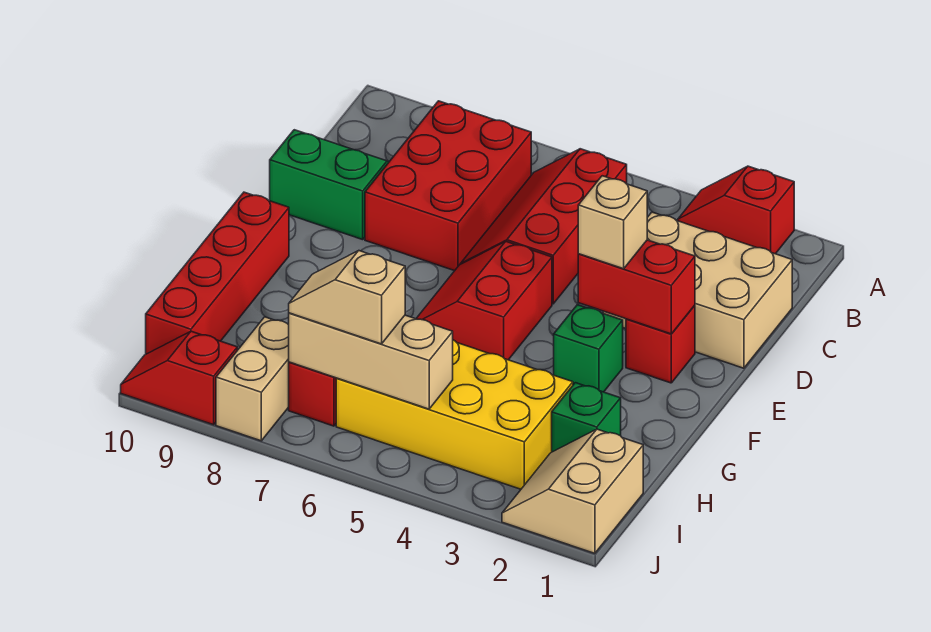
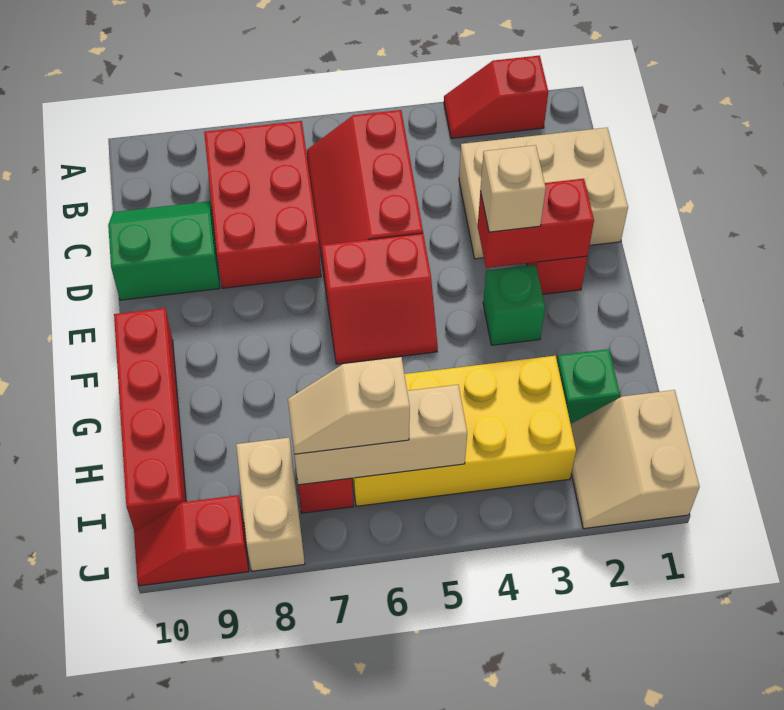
red 2x2 slope [416,241,552,360] -> red 2x2 slope turned to [322,233,438,364]

